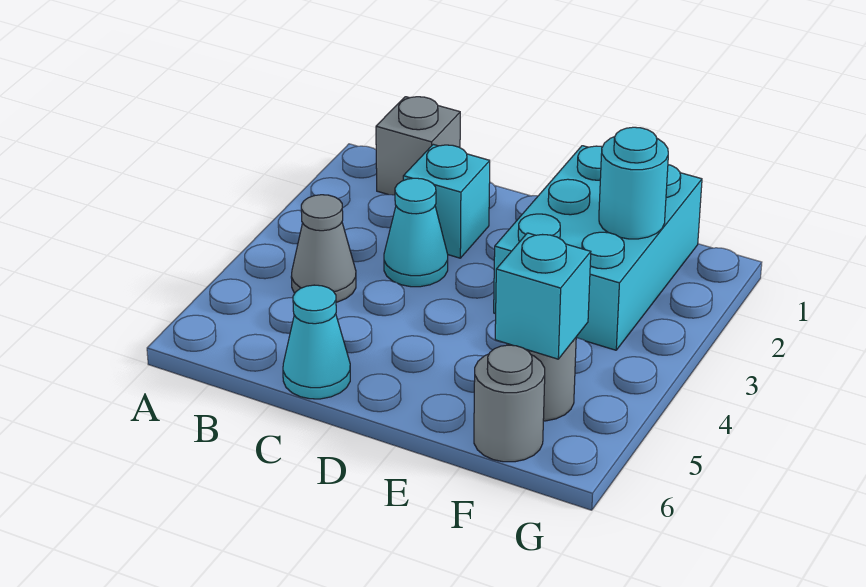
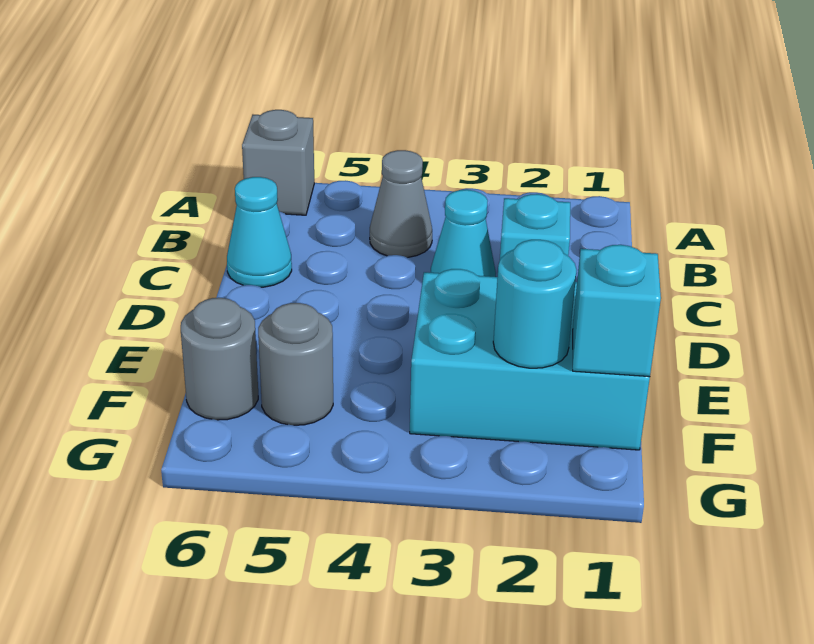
grey 1x1 brick [376,97,460,195] -> grey 1x1 brick moved to [242,110,314,215]
cyan 1x1 brick [495,233,591,359] -> cyan 1x1 brick moved to [573,245,661,377]

